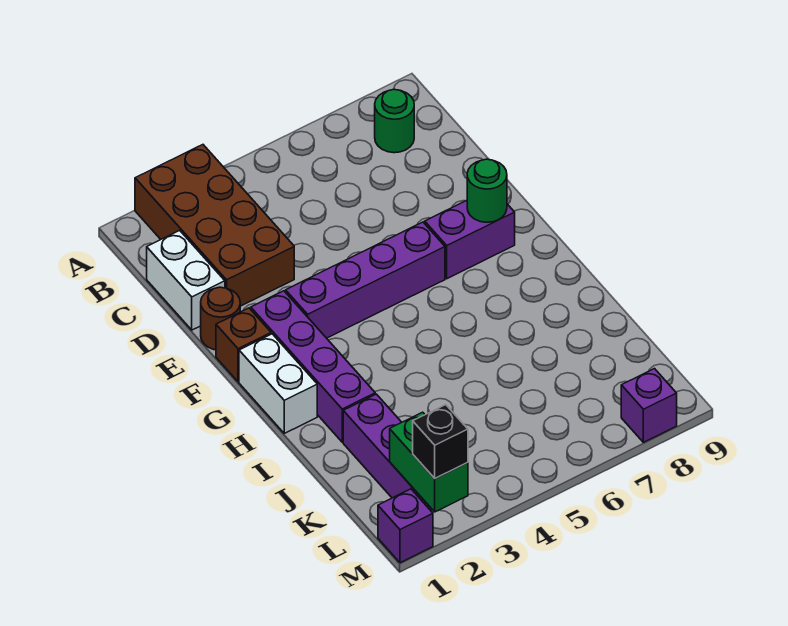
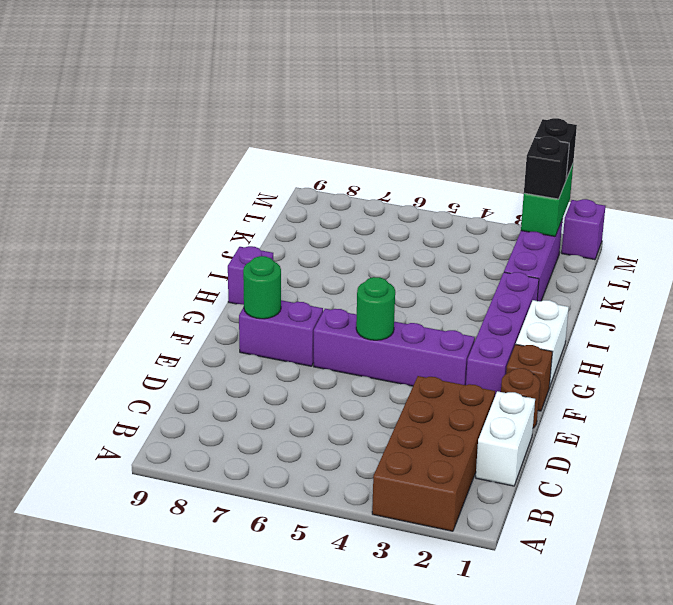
green 1x1 round brick [375,89,414,153] -> green 1x1 round brick moved to [356,277,395,340]
none -> black 1x1 brick [524,137,569,199]
purple 1x1 brick [621,369,677,442] -> purple 1x1 brick moved to [228,246,273,305]

